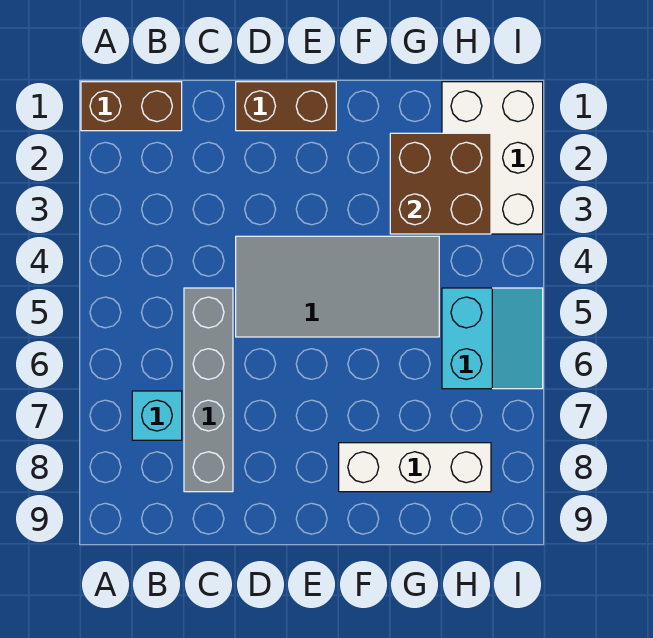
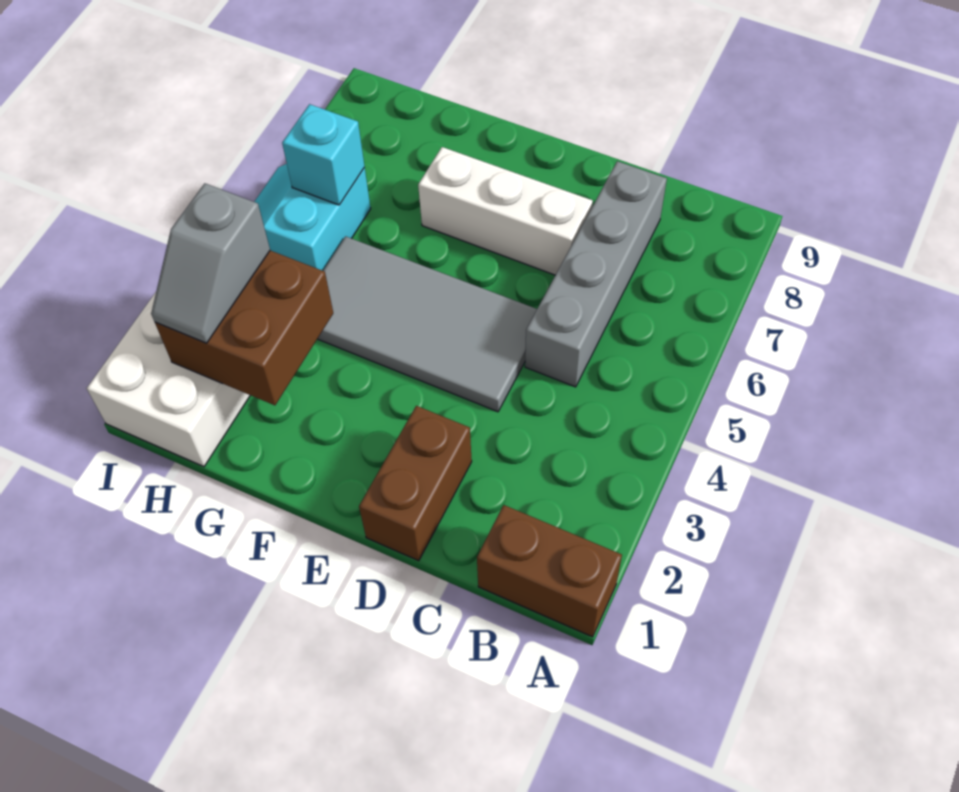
cyan 1x1 brick [132,391,182,440] -> cyan 1x1 brick moved to [282,104,365,205]
brown 1x2 brick [236,82,336,131] -> brown 1x2 brick turned to [359,406,472,561]
white 1x3 brick [339,443,491,492] -> white 1x3 brick moved to [418,147,593,275]
none -> grey 1x2 slope [151,183,270,343]

